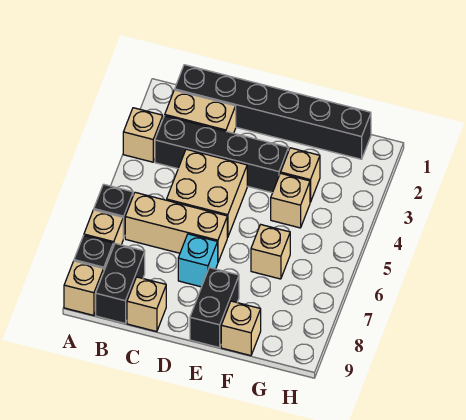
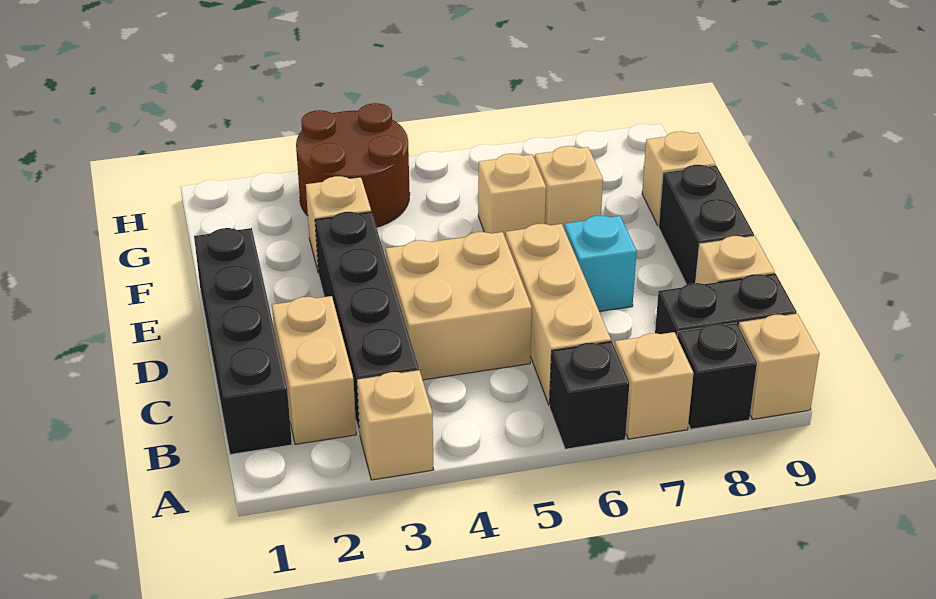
black 1x6 brick [175,65,371,159] -> black 1x4 brick [194,228,292,454]
black 1x2 brick [190,267,239,348] -> black 1x2 brick turned to [659,165,754,285]
tan 1x1 brick [271,173,310,228] -> tan 1x1 brick moved to [535,146,603,228]
none -> brown 2x2 round brick [296,103,410,227]

